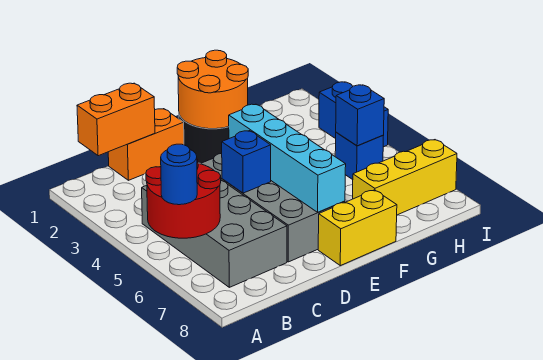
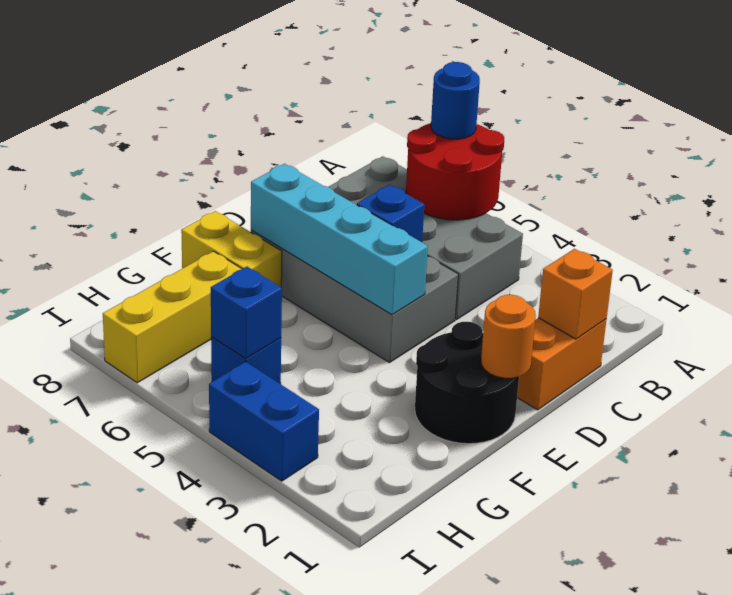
orange 1x2 brick [77,83,155,156] -> orange 1x1 brick [538,249,613,339]
orange 2x2 round brick [177,50,248,129] -> orange 1x1 round brick [481,295,536,378]
yellow 1x2 brick [318,190,397,266] -> yellow 1x2 brick turned to [181,211,282,287]

